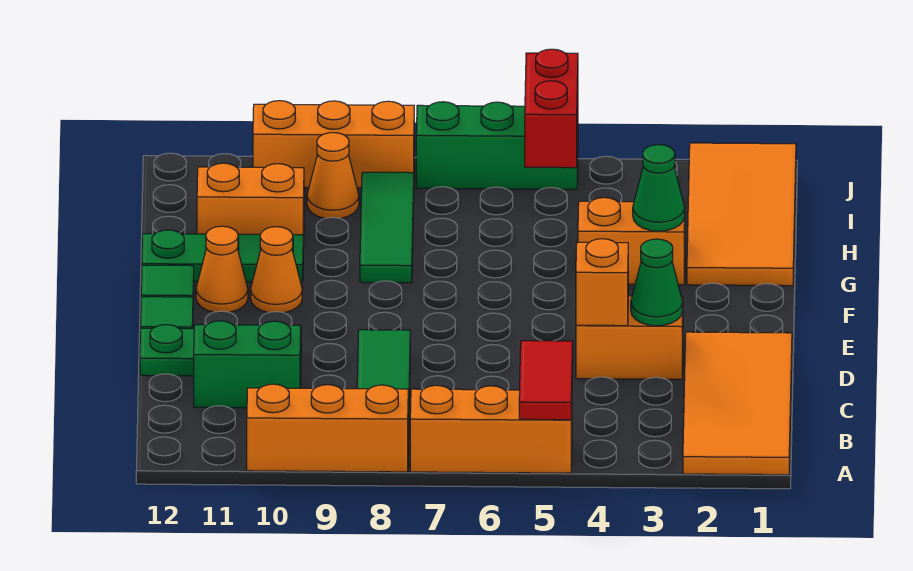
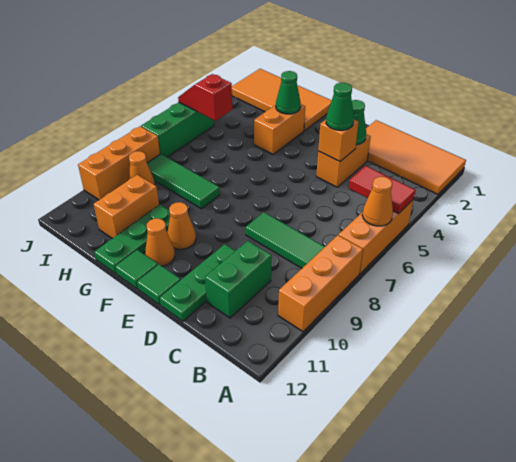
none -> orange 1x1 cone [362,177,393,226]
none -> green 1x1 cone [326,83,354,130]
red 1x2 brick [525,49,578,168] -> red 1x2 slope [178,74,232,121]

